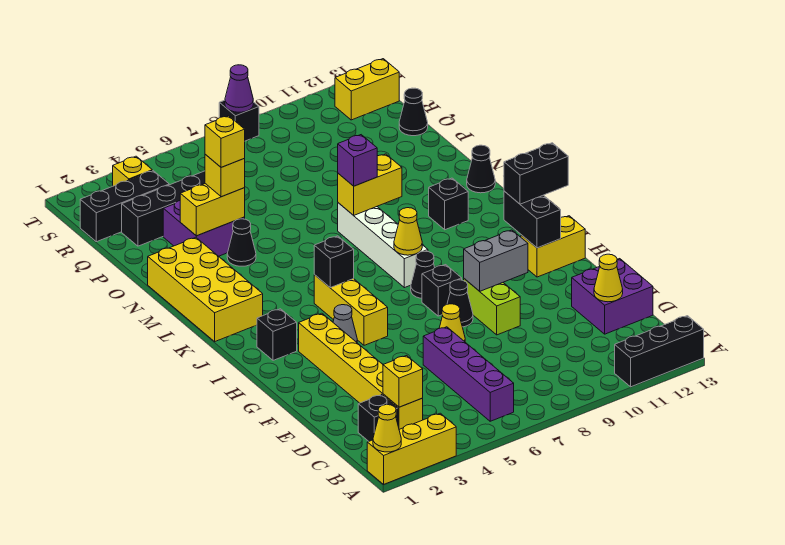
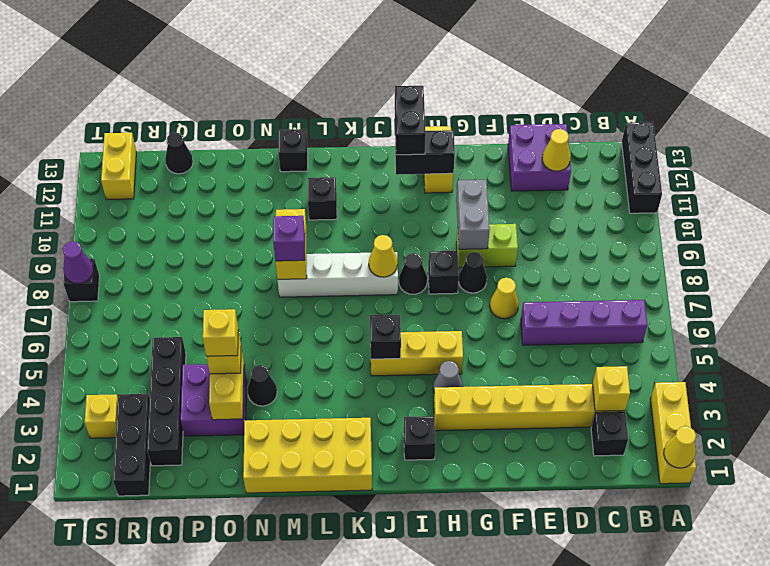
black 1x1 cone [467,145,495,193] -> black 1x1 brick [278,129,308,172]

